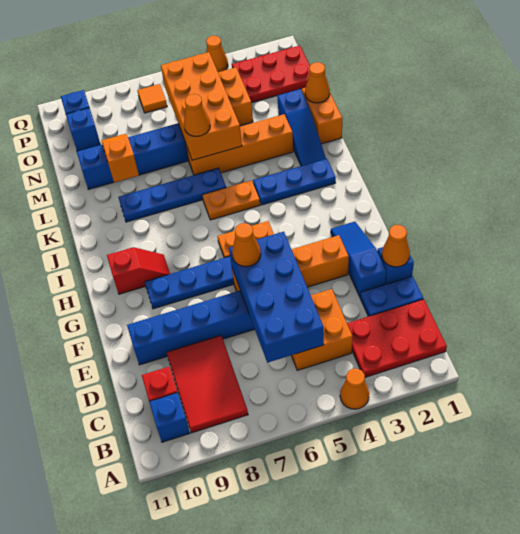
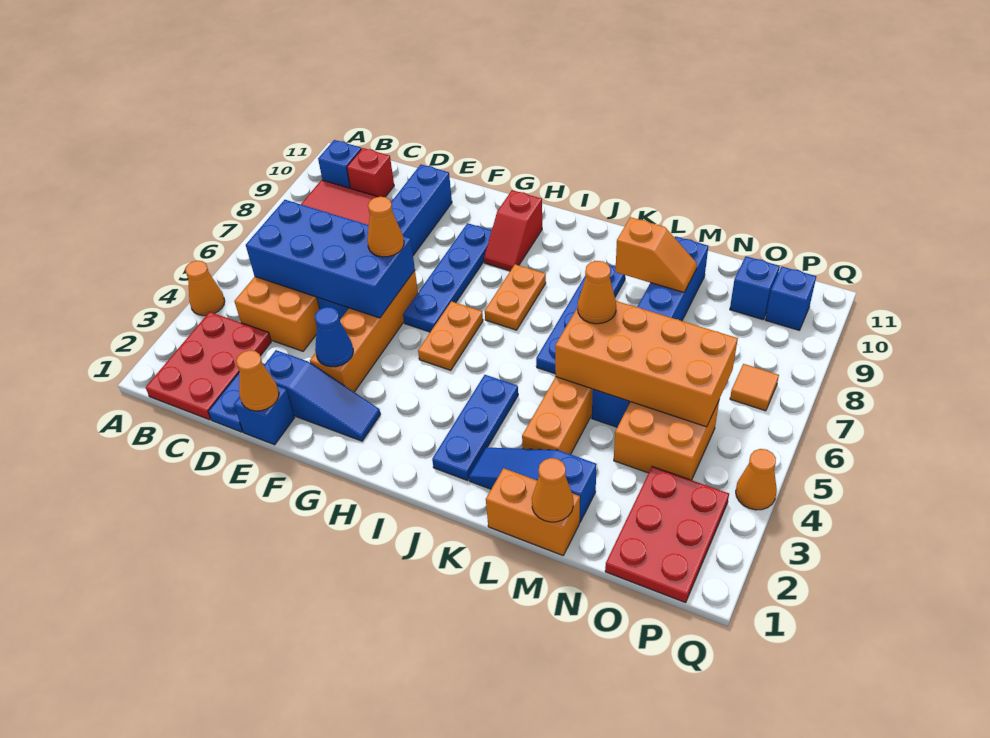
none -> blue 1x1 cone [315,307,353,367]
orange 1x2 plate [202,180,260,220] -> orange 1x2 plate moved to [485,264,546,330]

